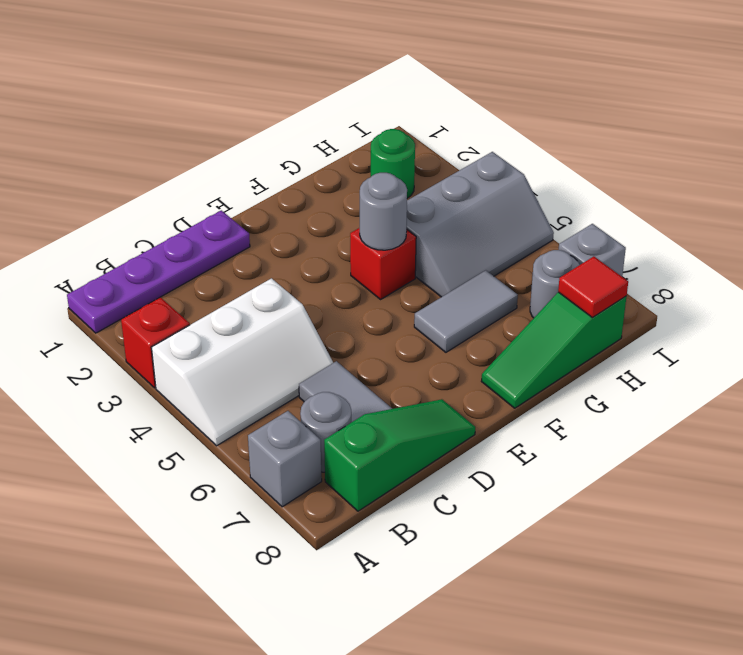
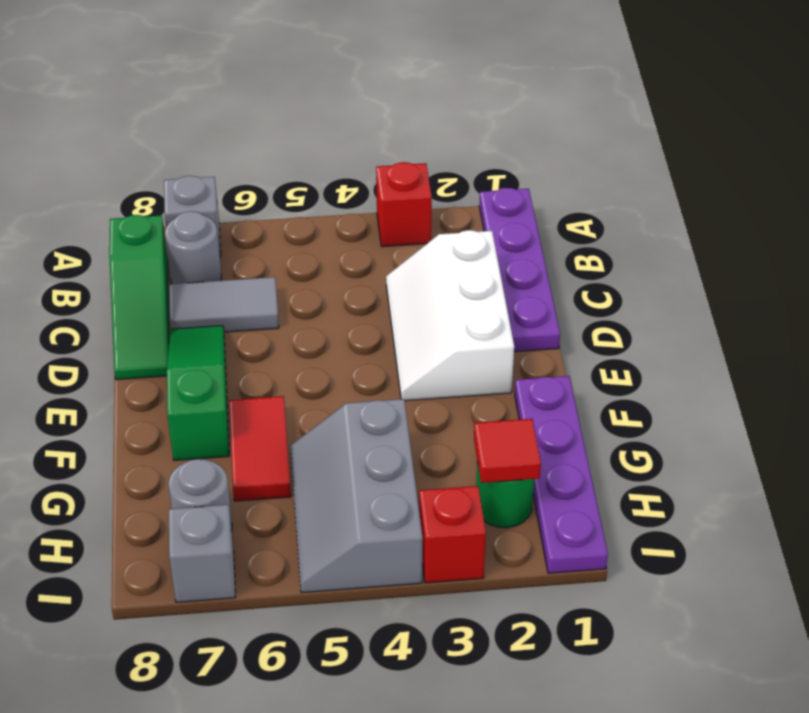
white 2x3 slope [151,278,333,446] -> white 2x3 slope moved to [386,230,514,401]
none -> purple 1x4 plate [515,376,608,573]
red 1x1 brick [350,228,416,299] -> red 1x1 brick moved to [419,486,486,583]
grey 1x1 round brick [360,173,407,250] -> none
grey 1x2 tile [414,270,518,352] -> red 1x2 tile [229,396,291,501]
green 1x3 slope [481,292,627,408] -> green 1x3 slope moved to [167,326,229,460]
red 1x1 tile [558,256,628,318] -> red 1x1 tile moved to [474,419,541,483]

